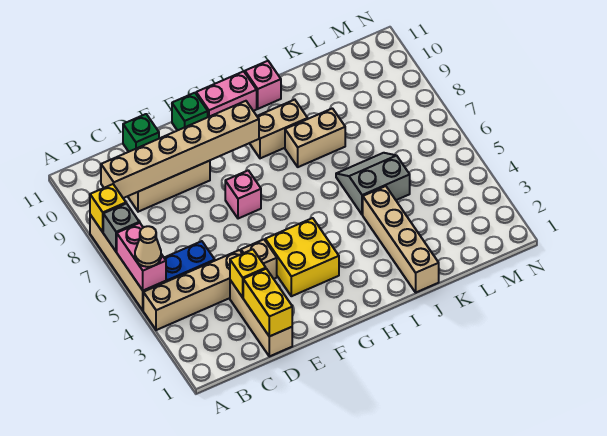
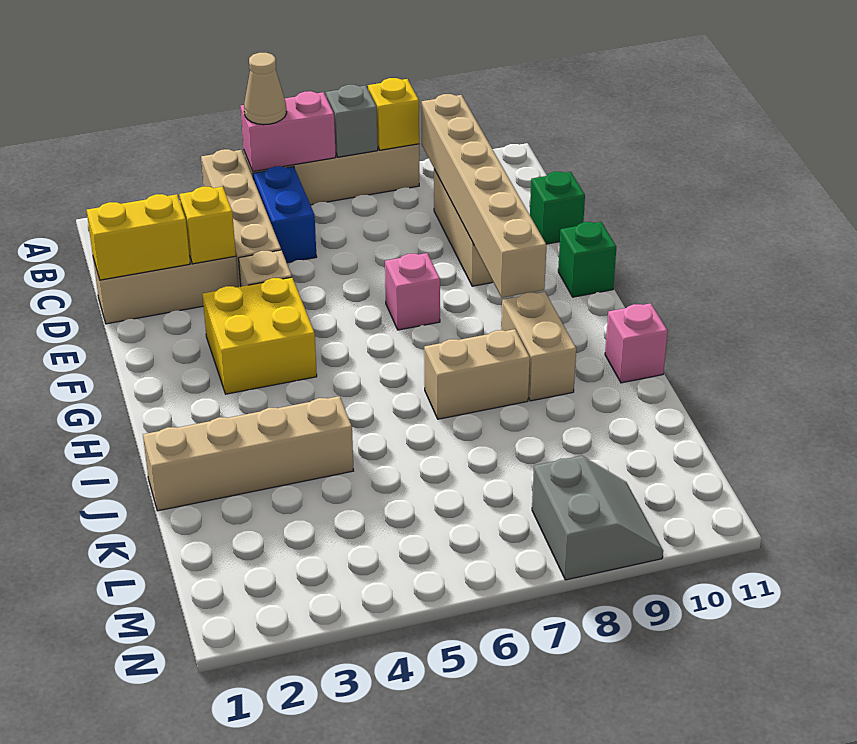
pink 1x2 brick [196,71,257,117] -> none
tan 1x2 brick [285,108,345,167] -> tan 1x2 brick turned to [424,329,530,419]
grey 2x2 slope [336,153,410,215] -> grey 2x2 slope moved to [532,456,663,580]

